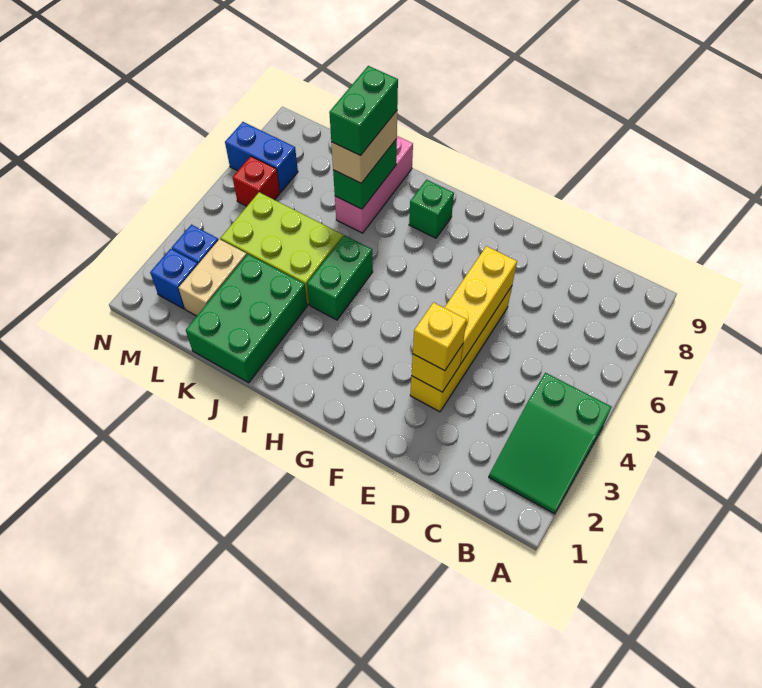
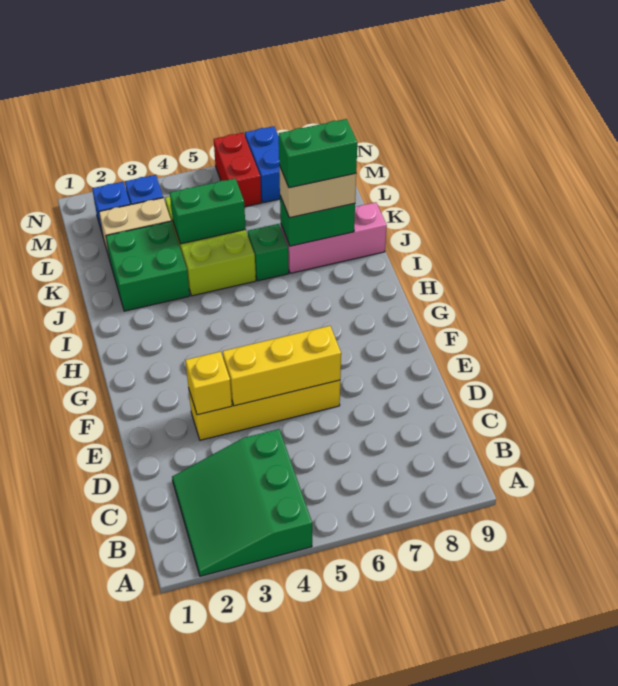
green 2x3 slope [489,373,612,514] -> green 3x3 slope [172,429,312,576]
yellow 1x1 brick [413,302,467,371] -> none
green 1x1 brick [409,180,454,238] -> green 1x1 brick moved to [248,224,289,281]
green 1x2 brick [307,235,373,320] -> green 1x2 brick moved to [170,178,246,244]
green 2x3 brick [186,254,307,383] -> green 2x2 brick [106,222,190,311]
red 1x1 brick [233,156,280,206] -> red 1x2 brick [214,133,261,207]

